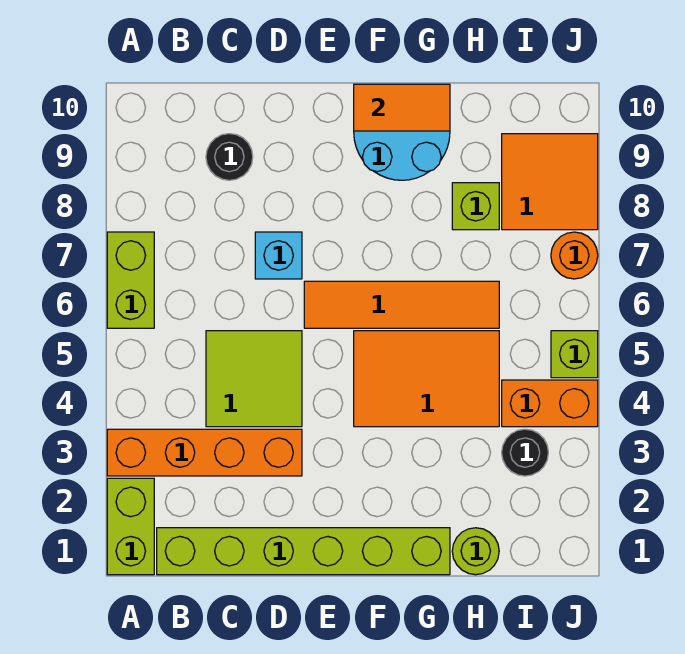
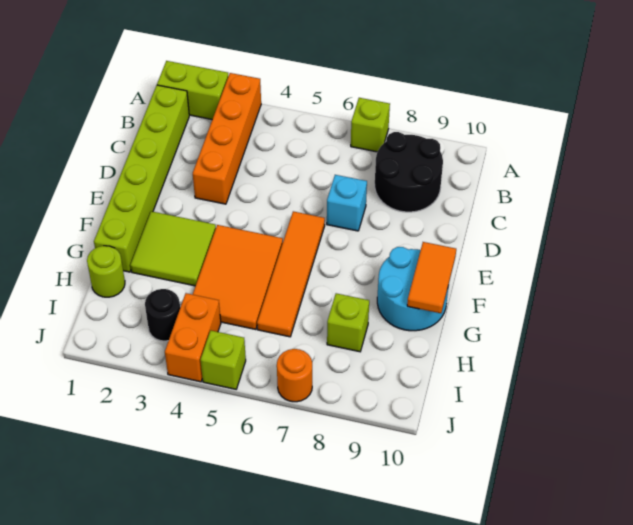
lime 1x2 brick [107,232,154,328] -> lime 1x1 brick [351,98,390,152]
lime 2x2 tile [206,331,302,427] -> lime 2x2 tile moved to [130,211,216,286]
black 1x1 round brick [206,134,253,180] -> black 2x2 round brick [375,132,443,212]
orange 2x2 tile [502,134,598,230] -> none

